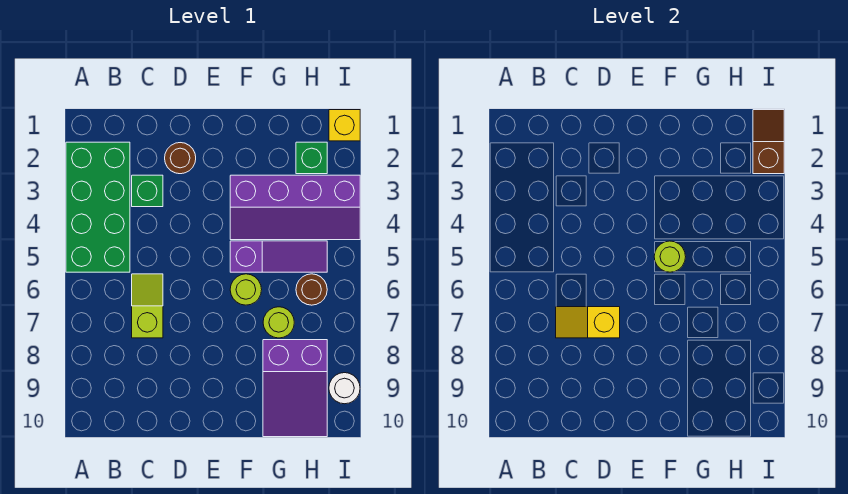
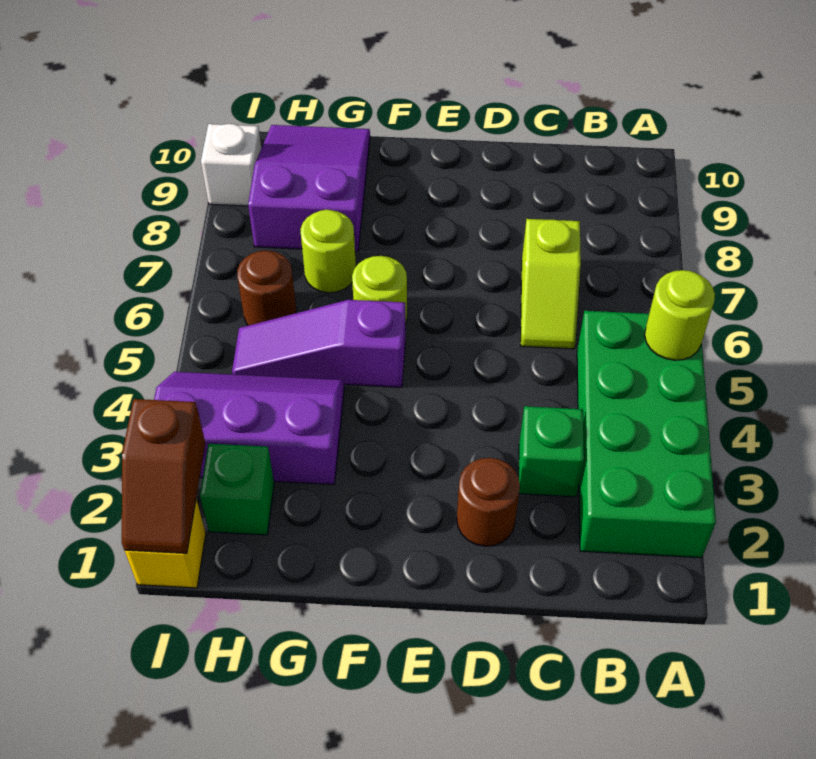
yellow 1x2 slope [556,307,620,338] -> none
purple 2x4 slope [230,175,360,240] -> purple 2x3 slope [154,372,344,484]
lime 1x1 round brick [654,241,686,272] -> lime 1x1 round brick moved to [645,270,715,360]
white 1x1 round brick [329,373,360,404] -> white 1x1 brick [201,124,261,206]

